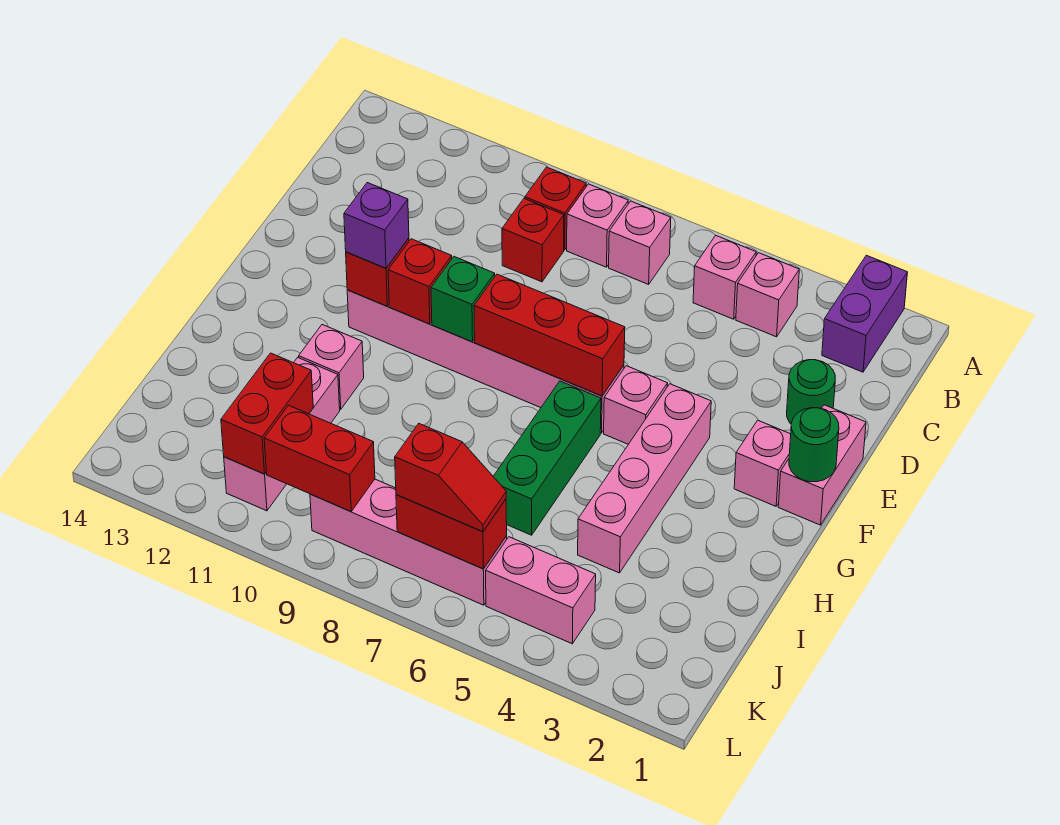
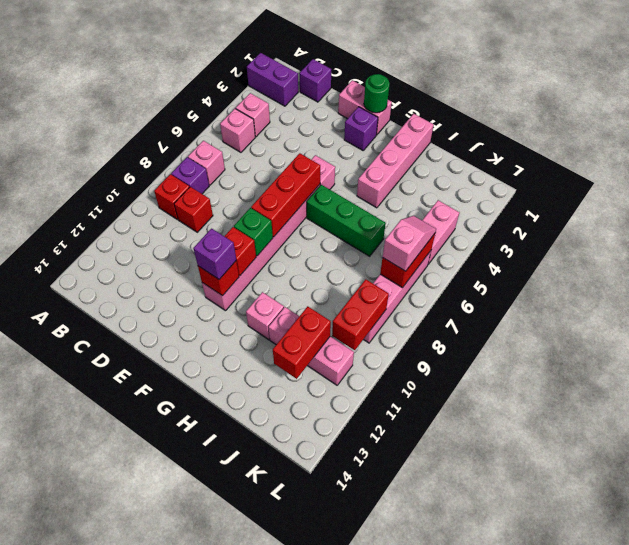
pink 1x1 brick [567,184,628,267] -> purple 1x1 brick [171,157,209,194]
none -> purple 1x1 brick [299,59,331,102]
green 1x1 round brick [787,360,835,424] -> none
pink 1x1 brick [734,420,791,506] -> purple 1x1 brick [344,107,378,150]
pink 1x4 brick [578,384,711,573] -> pink 1x4 brick turned to [357,114,434,208]
red 1x2 brick [221,353,313,474] -> red 1x2 brick turned to [273,306,331,379]
red 1x2 slope [395,424,506,532] -> pink 1x2 slope [383,216,436,271]

